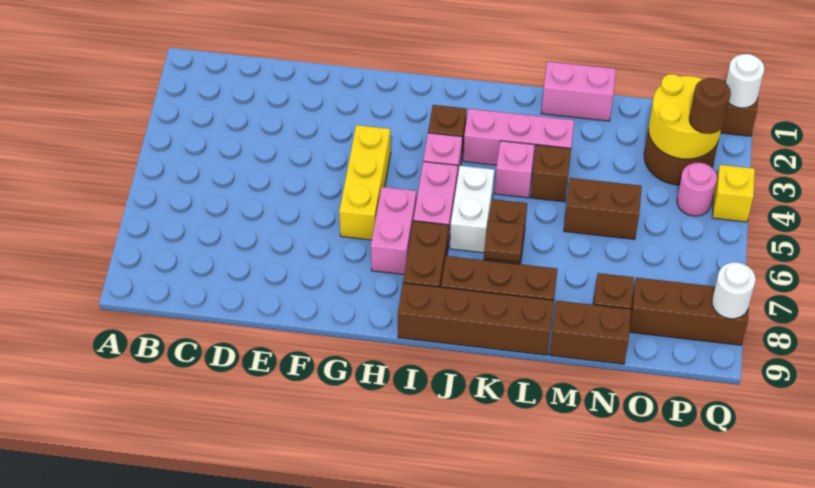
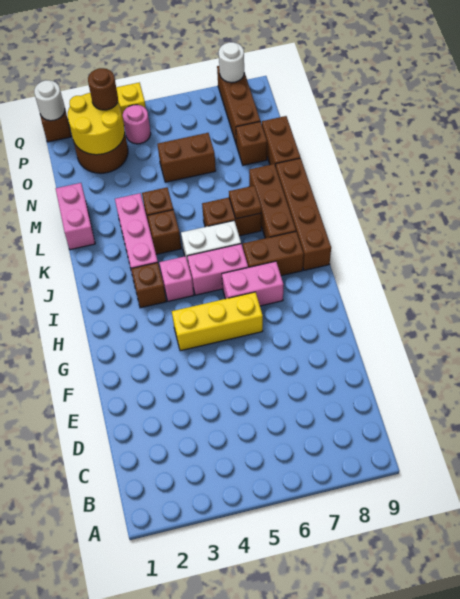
pink 1x1 brick [495,141,535,198] -> brown 1x1 brick [148,210,181,254]
brown 1x2 brick [564,178,642,239] -> brown 1x2 brick turned to [157,133,216,182]

